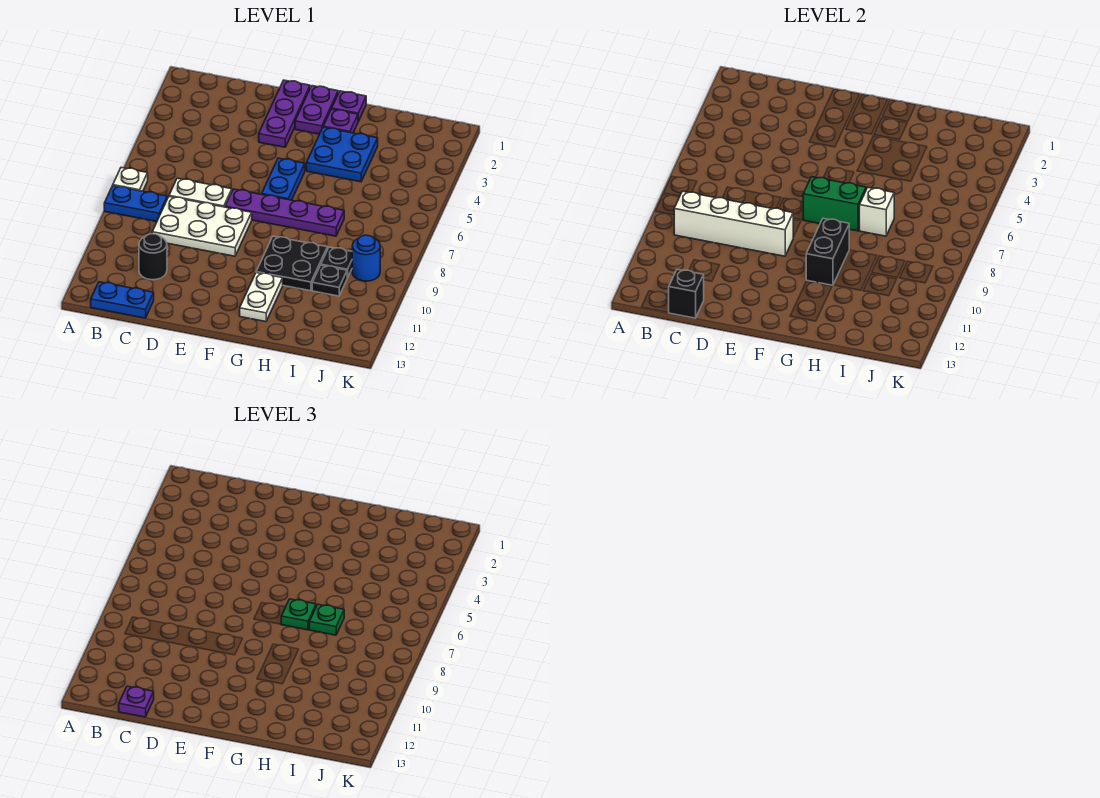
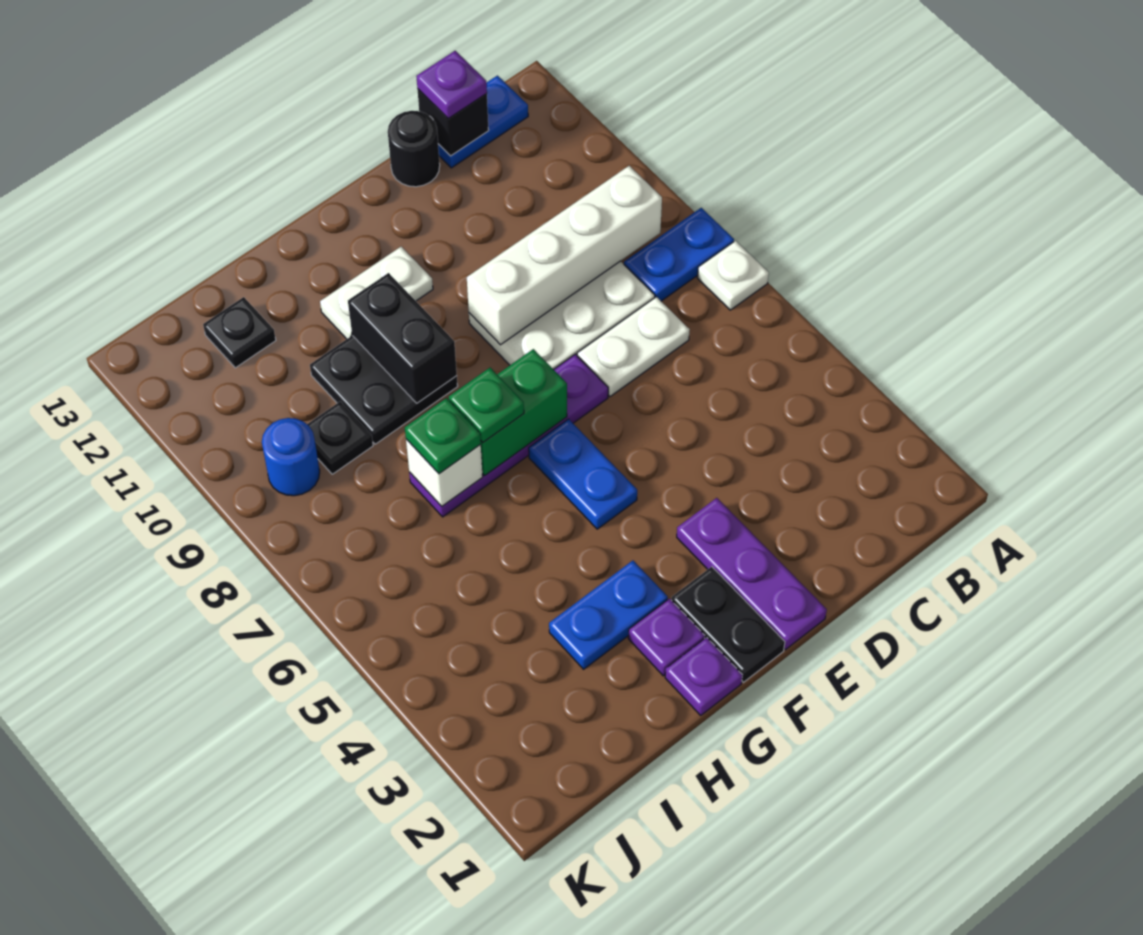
black 1x1 round brick [139,234,167,280] -> black 1x1 round brick moved to [388,111,440,187]
purple 1x2 plate [295,86,338,134] -> black 1x2 plate [671,567,785,682]
blue 2x2 plate [306,127,378,182] -> blue 1x2 plate [549,561,668,669]
white 1x2 plate [240,273,283,322] -> white 1x2 plate turned to [320,247,433,339]
black 1x1 plate [312,265,347,296] -> black 1x1 plate moved to [203,297,276,368]

